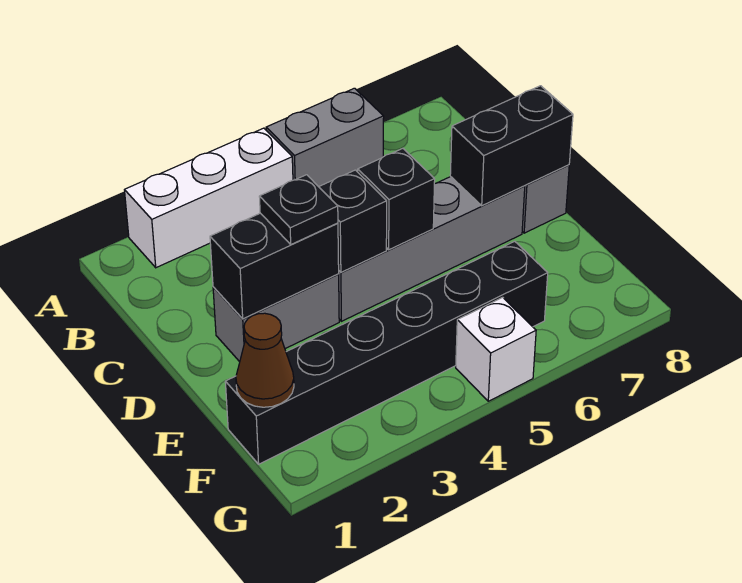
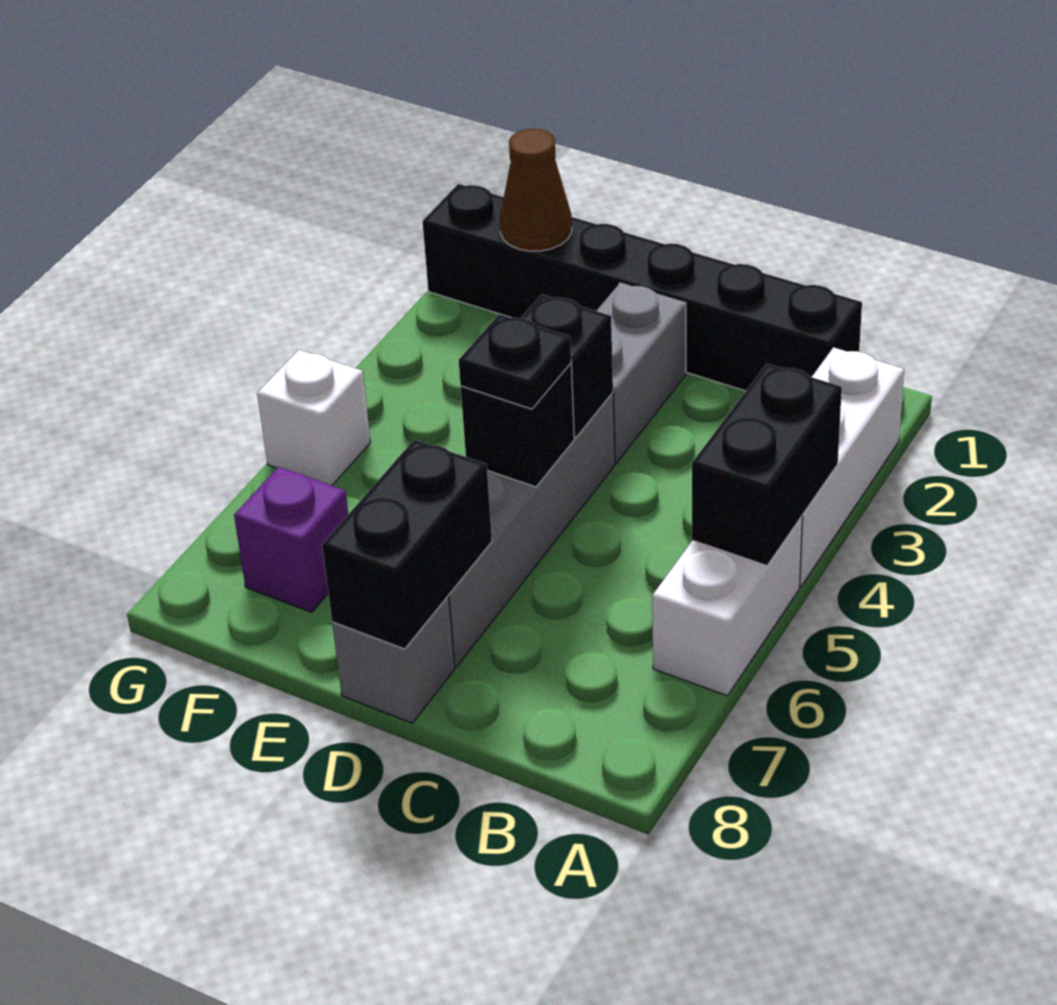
grey 1x2 brick [266,88,384,187] -> white 1x2 brick [652,516,802,696]
black 1x2 brick [210,213,339,319] -> black 1x2 brick moved to [692,364,842,566]
black 1x1 plate [259,175,338,244] -> black 1x1 plate moved to [459,314,571,409]
black 1x6 brick [225,241,548,464] -> black 1x6 brick turned to [422,184,862,391]
none -> purple 1x1 brick [234,467,348,612]

